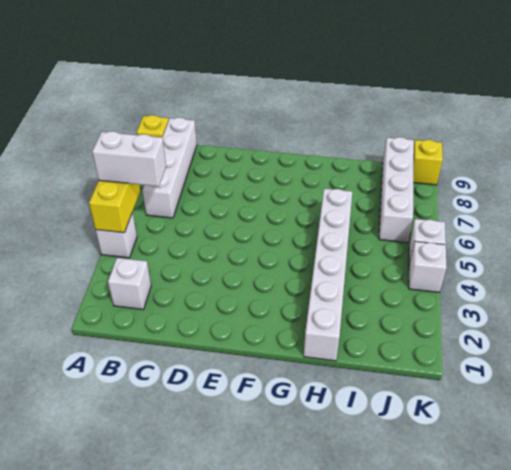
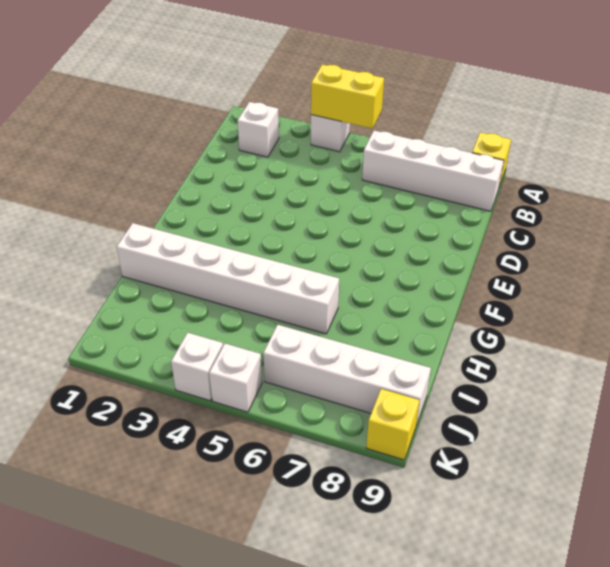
white 1x2 brick [92,131,166,186] -> none

